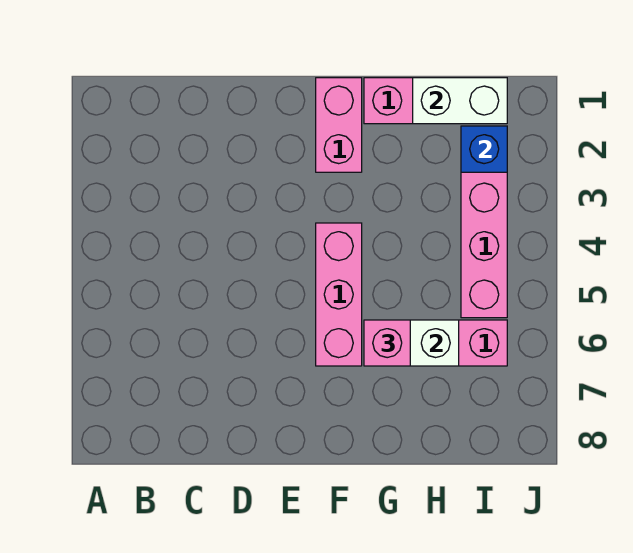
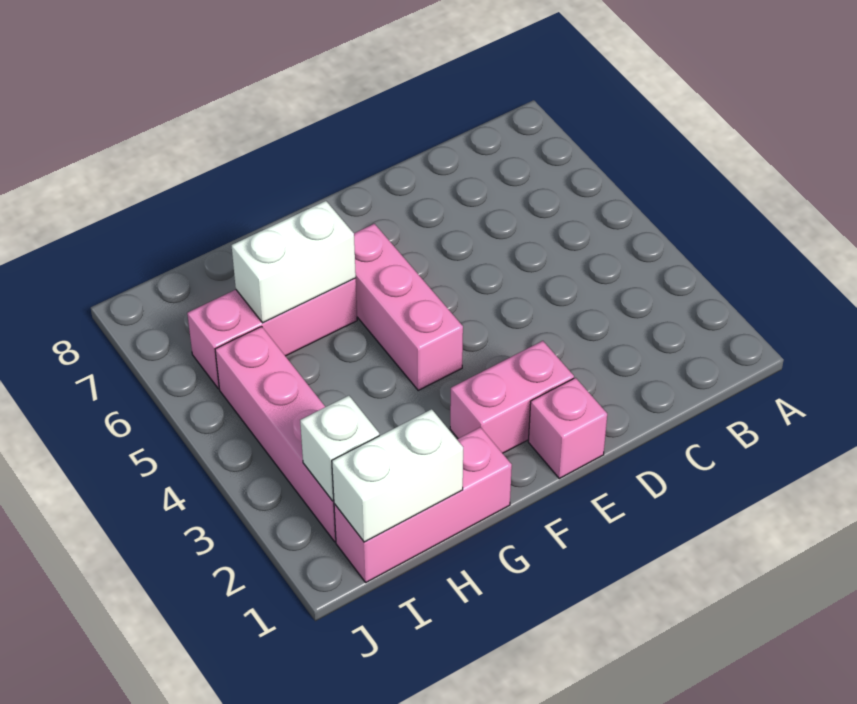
pink 1x2 brick [316,78,362,172] -> pink 1x2 brick turned to [450,341,574,453]
pink 1x1 brick [364,320,410,366] -> pink 1x1 brick moved to [528,378,607,479]
blue 1x1 brick [461,126,507,172] -> white 1x1 brick [300,396,379,501]

